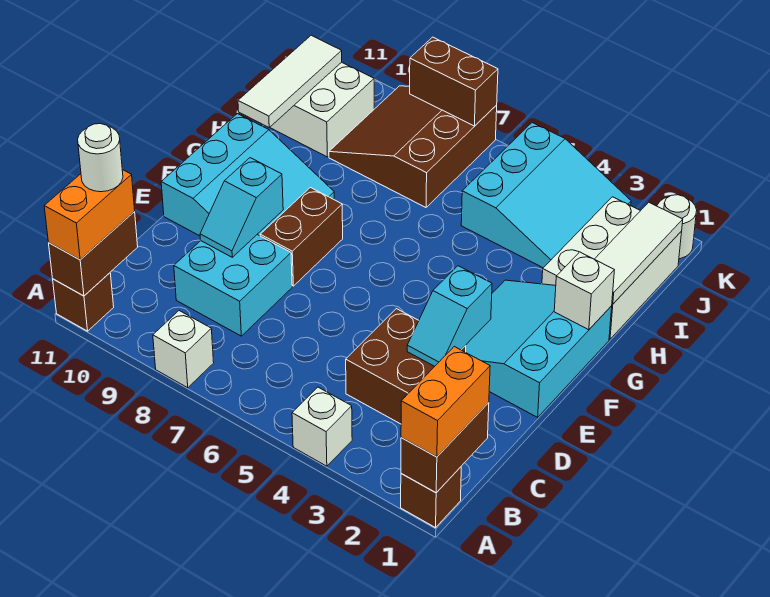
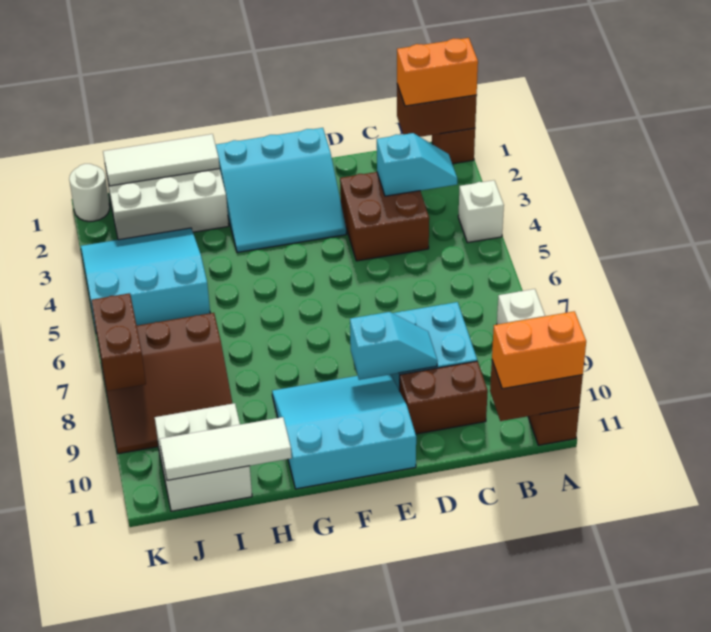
white 1x1 round brick [78,124,123,192] -> none
cyan 1x2 slope [407,266,492,366] -> cyan 1x2 slope moved to [377,133,457,196]
brown 1x2 brick [260,188,343,286] -> brown 1x2 brick moved to [400,361,488,434]
white 1x1 brick [554,252,614,330] -> none

